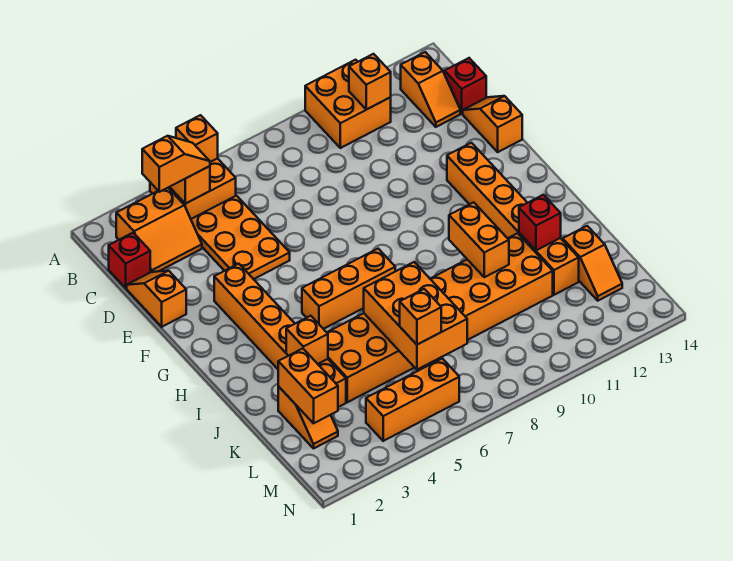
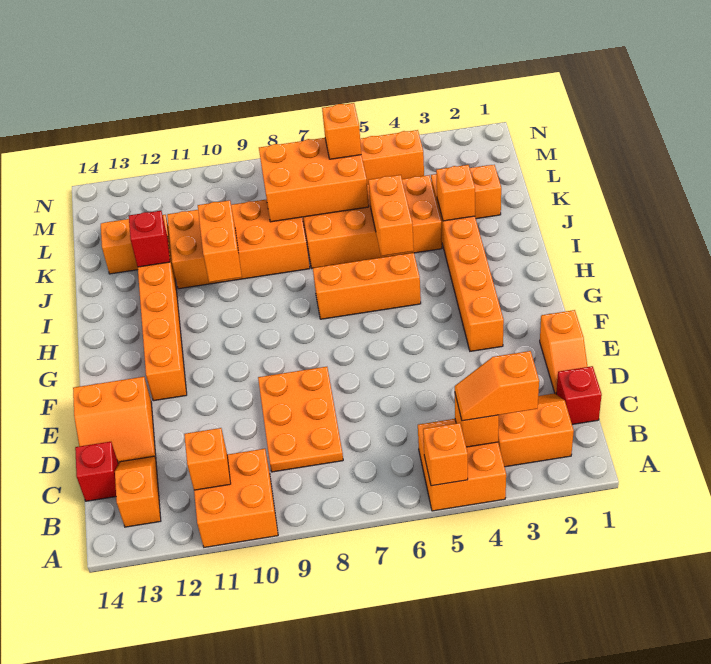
orange 2x3 plate [191,196,290,279] -> orange 2x3 plate moved to [258,367,343,472]
orange 1x2 slope [463,96,522,152] -> orange 2x2 slope [73,377,156,464]
orange 2x3 brick [364,262,467,370] -> orange 2x3 brick turned to [259,138,369,222]
orange 1x2 brick [278,349,338,423] -> orange 1x2 brick moved to [369,175,414,256]

